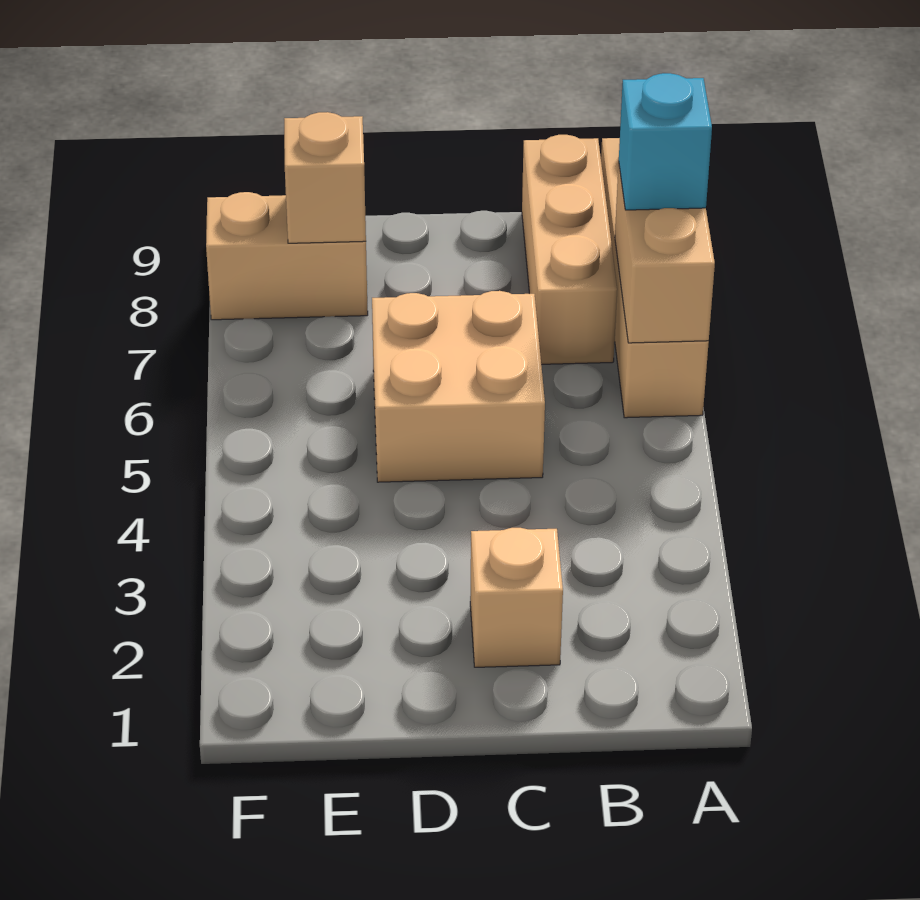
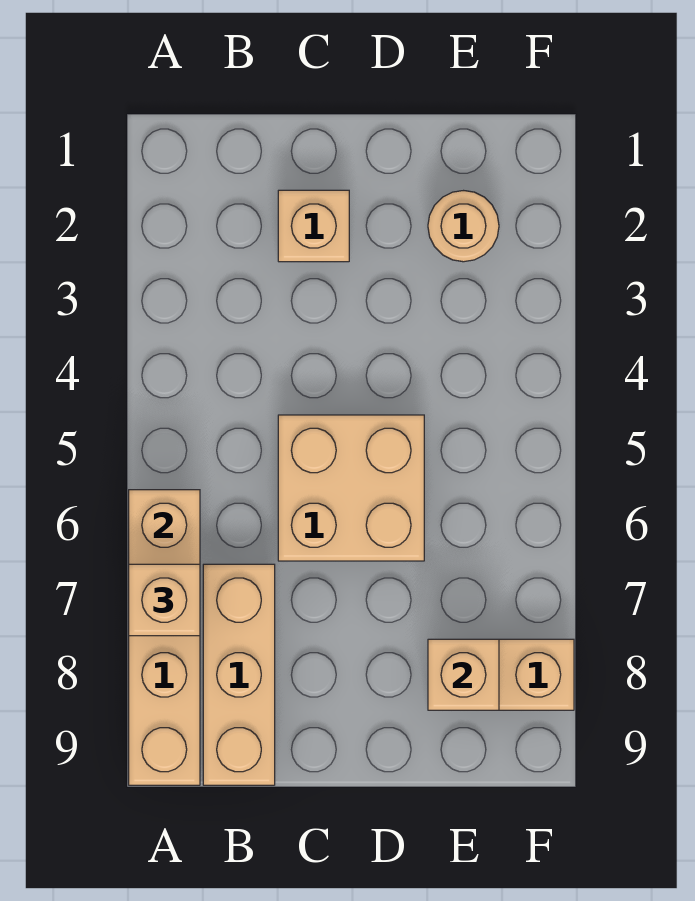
cyan 1x1 brick [619,73,712,210] -> tan 1x1 brick [129,564,200,636]
none -> tan 1x1 round brick [428,191,499,262]

